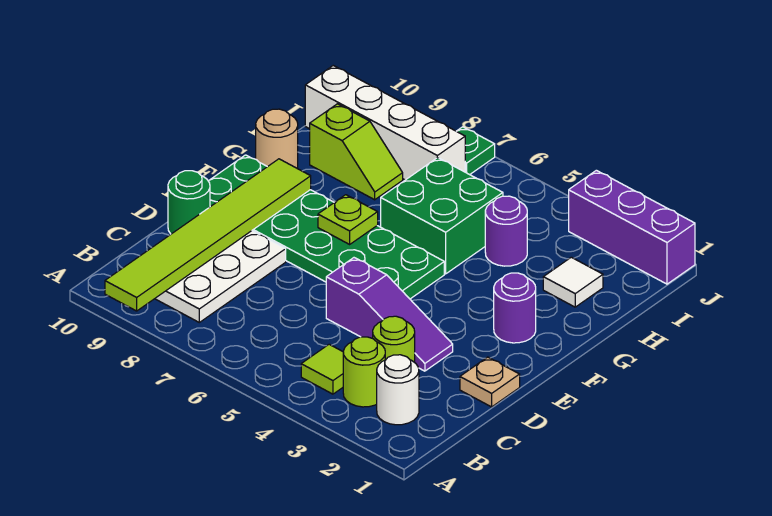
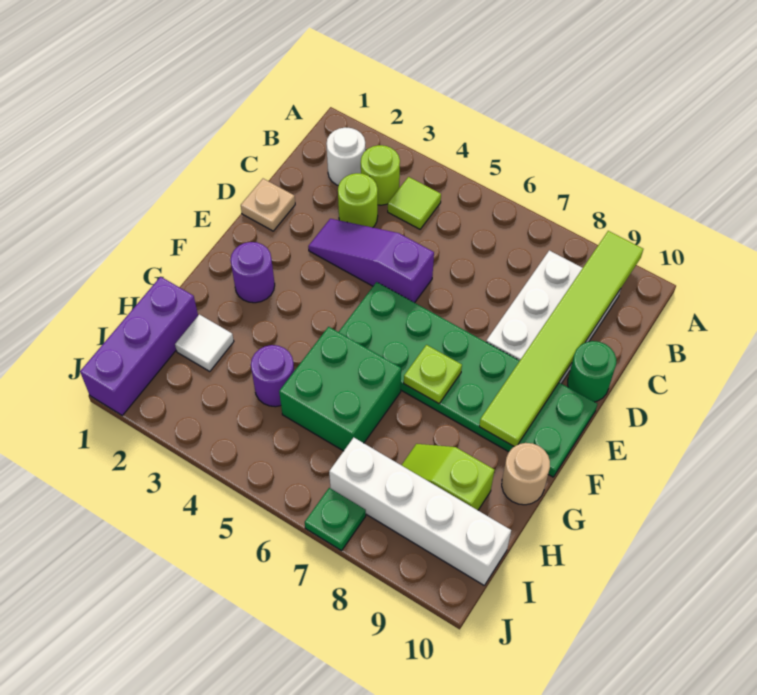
purple 1x3 brick [569,170,695,284] -> purple 1x3 brick turned to [80,277,198,415]

